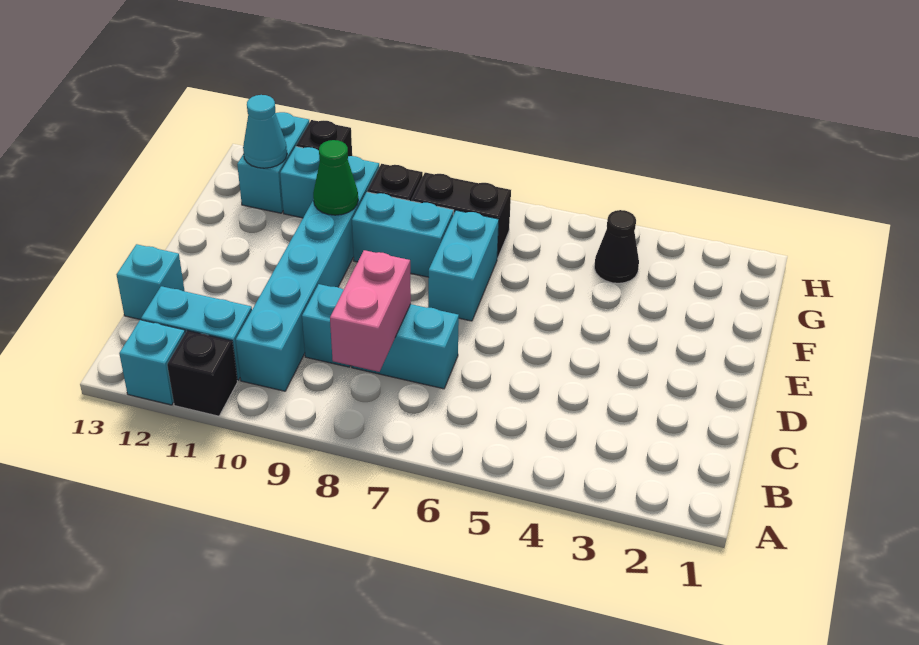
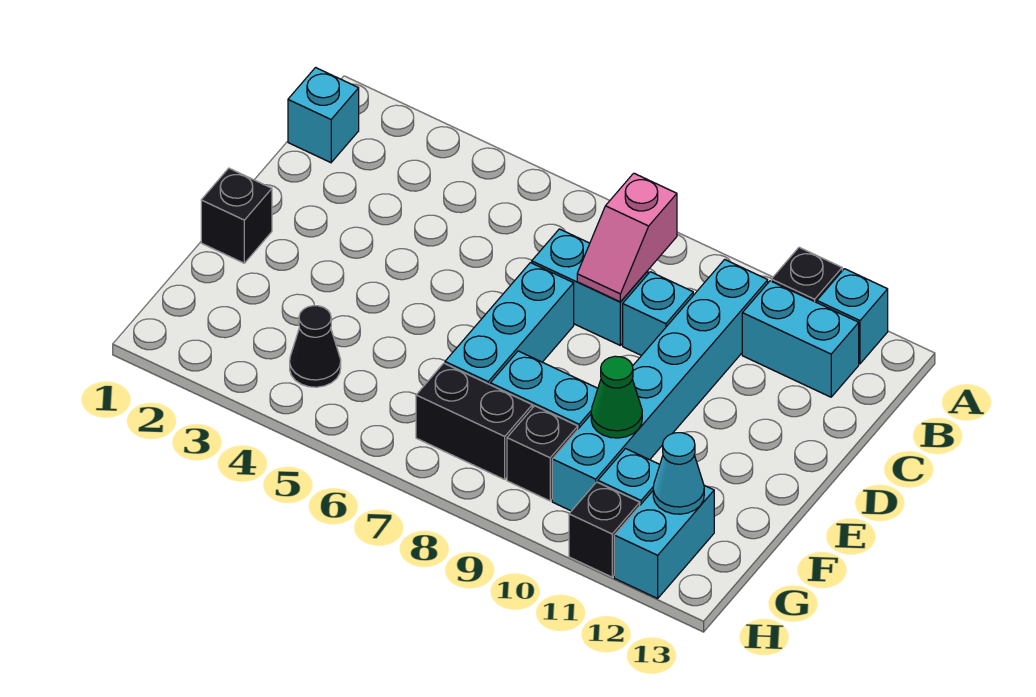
pink 1x2 brick [330,250,411,372] -> pink 1x2 slope [577,173,677,302]
cyan 1x1 brick [117,244,184,320] -> cyan 1x1 brick moved to [288,68,359,163]
none -> black 1x1 brick [201,168,272,263]
cyan 1x2 brick [428,210,499,321] -> cyan 1x3 brick [445,263,574,385]

